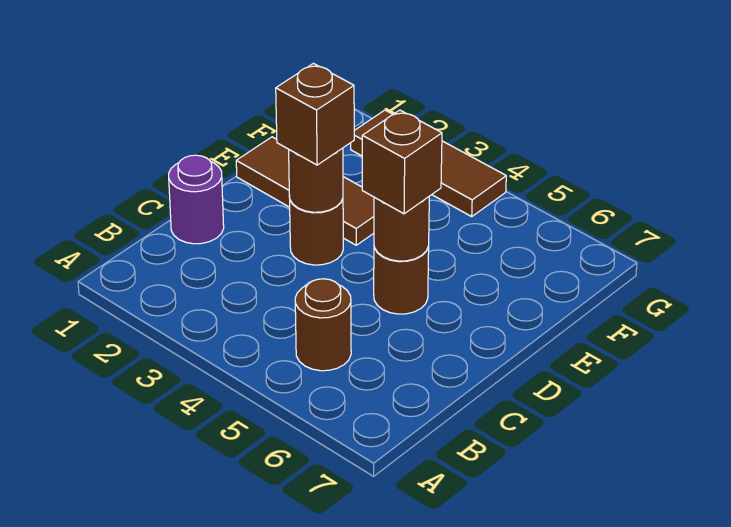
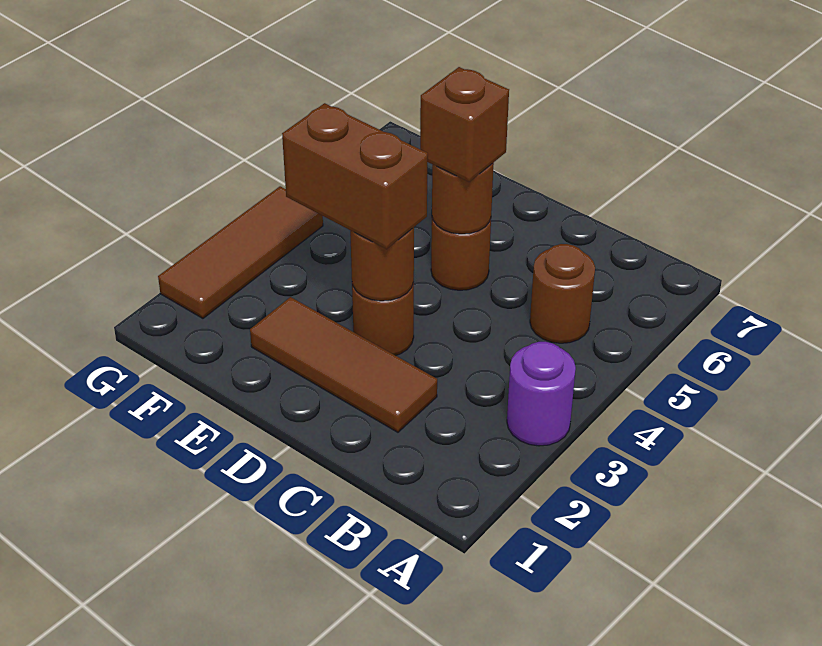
purple 1x1 round brick [169,155,224,244] -> purple 1x1 round brick moved to [507,342,576,446]
brown 1x1 brick [276,63,354,165] -> brown 1x2 brick [282,103,428,249]
brown 1x3 tile [236,137,374,245] -> brown 1x3 tile turned to [250,297,437,432]

